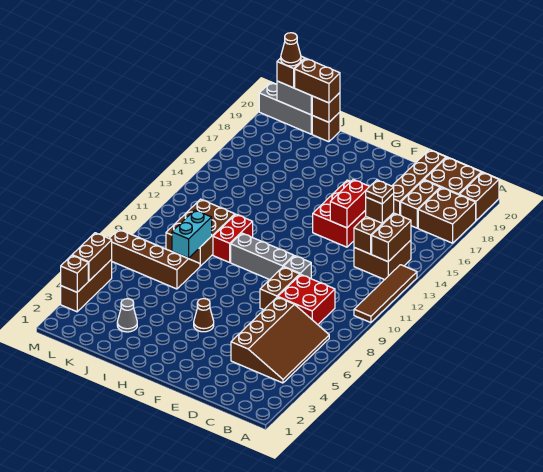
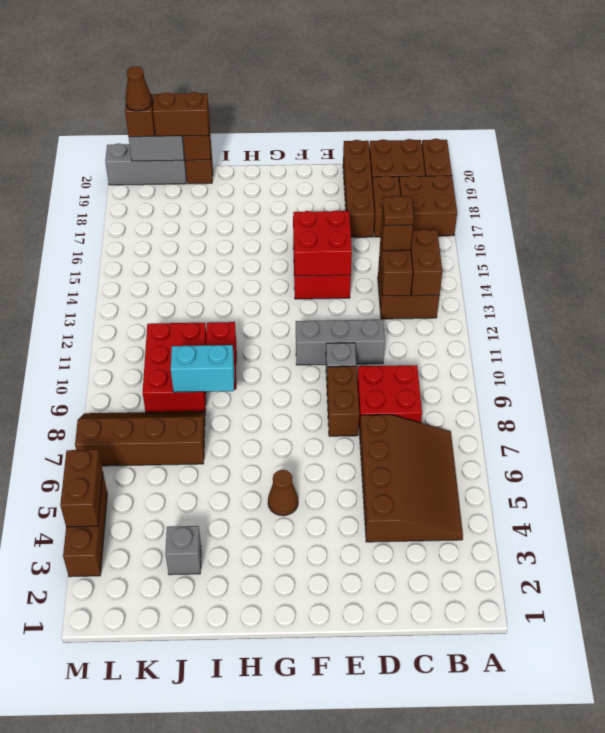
brown 1x4 tile [354,265,417,323] -> none
red 1x2 brick [330,180,370,228] -> red 2x2 brick [293,210,352,276]
grey 1x3 brick [231,233,294,280] -> grey 1x3 brick moved to [296,320,385,365]
grey 1x1 cone [117,299,137,332] -> grey 1x1 brick [165,526,201,575]
cyan 1x2 brick [172,210,212,258] -> cyan 1x2 brick turned to [171,345,234,392]
brown 2x3 brick [166,199,235,266] -> red 2x3 brick [143,323,206,412]
brown 1x1 brick [61,255,88,292] -> none

